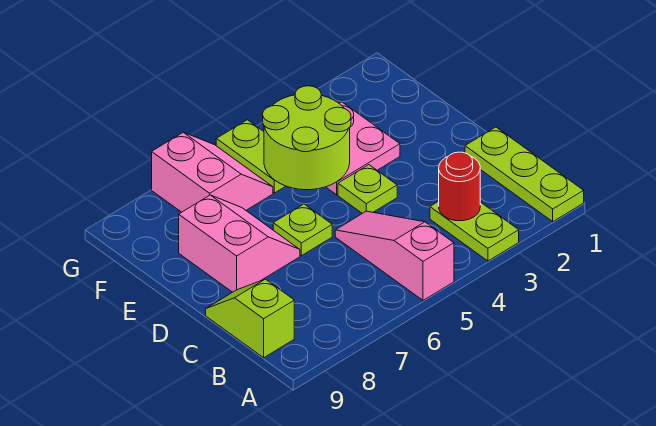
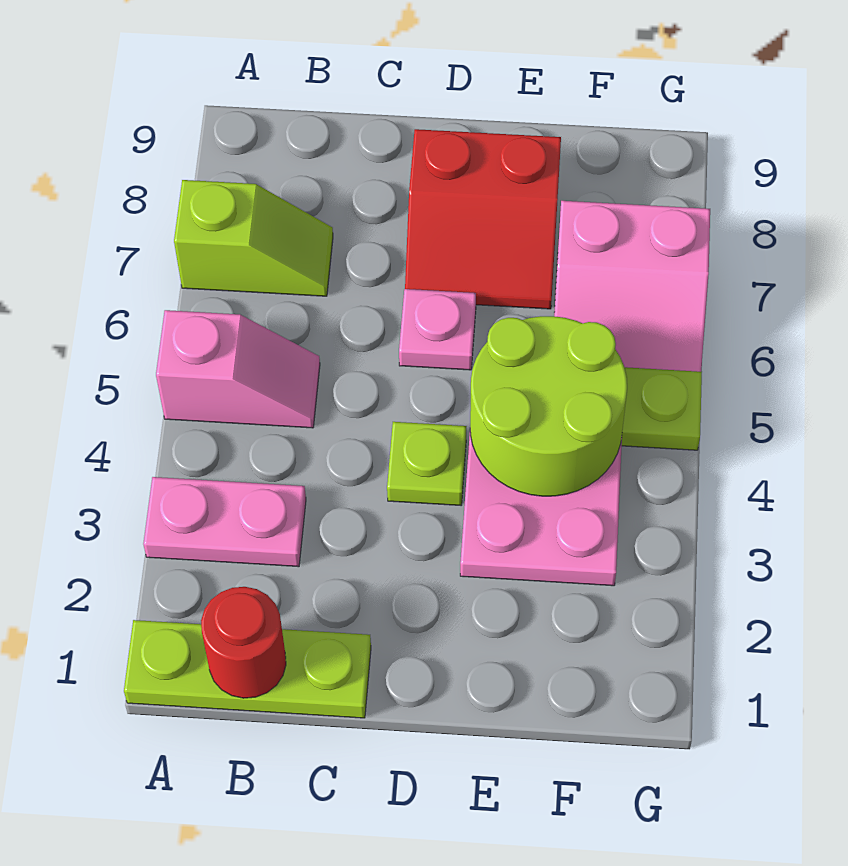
lime 1x2 plate [430,201,519,261] -> pink 1x2 plate [143,477,306,567]
pink 1x3 slope [335,211,454,300] -> pink 1x2 slope [156,310,320,428]
red 1x1 round brick [439,152,480,221] -> red 1x1 round brick moved to [201,587,286,698]
lime 1x2 slope [206,279,294,358] -> lime 1x2 slope moved to [174,180,333,296]
lime 1x1 plate [273,204,332,256] -> pink 1x1 plate [399,289,476,370]
pink 2x2 slope [179,195,300,292] -> red 2x2 slope [405,129,561,309]

